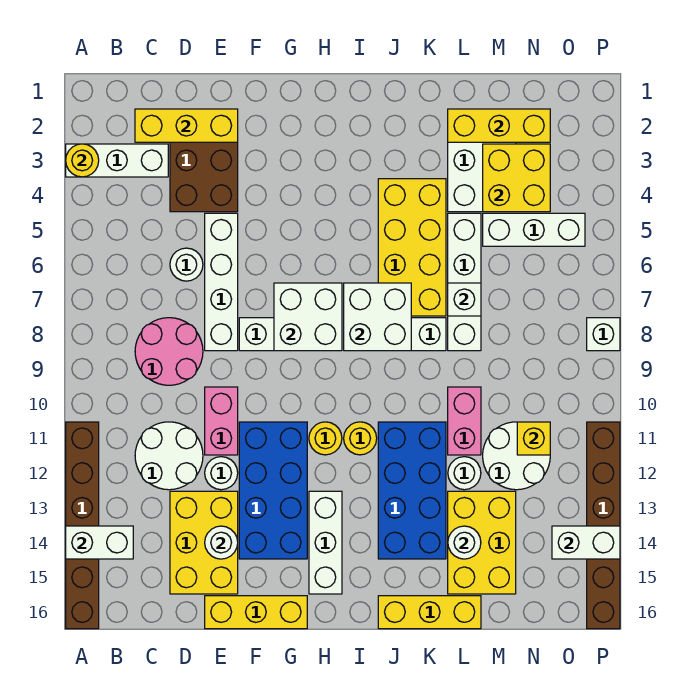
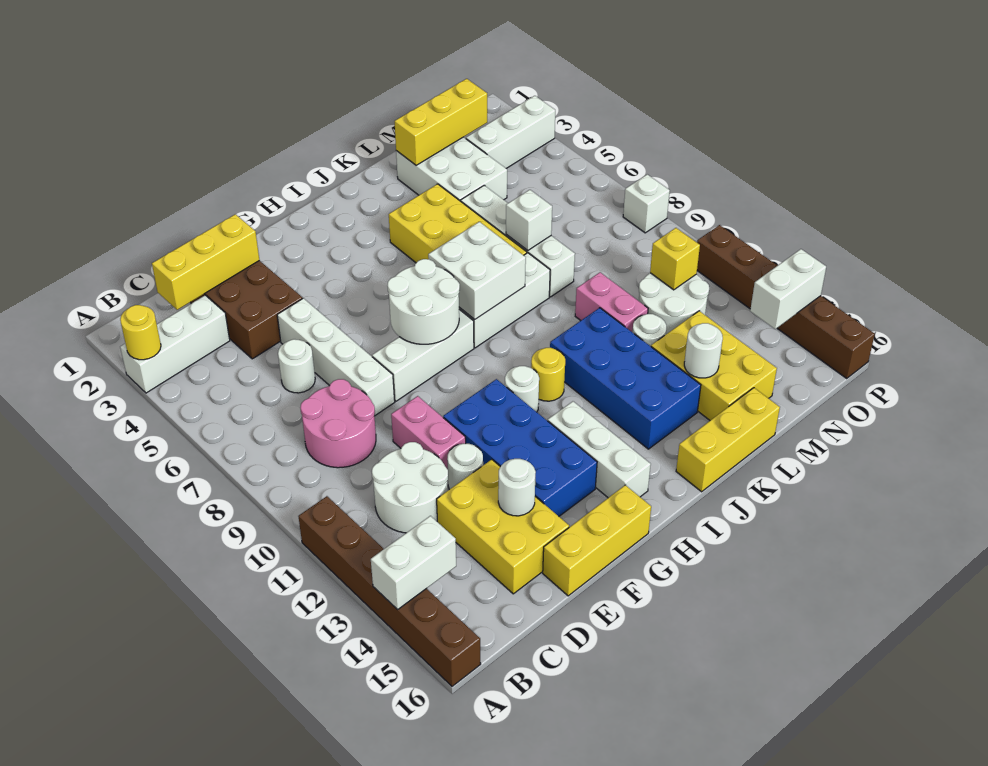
white 2x2 brick [274,283,342,351] -> white 2x2 round brick [387,259,460,344]
yellow 1x1 round brick [309,422,342,455] -> white 1x1 round brick [505,366,539,412]
yellow 2x2 brick [483,144,550,212] -> none
white 1x3 brick [483,213,585,246] -> white 1x3 brick moved to [466,96,555,169]

